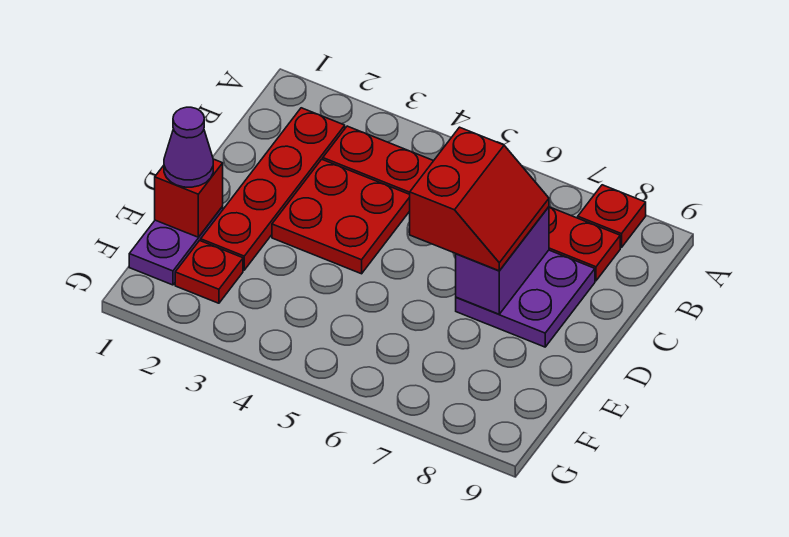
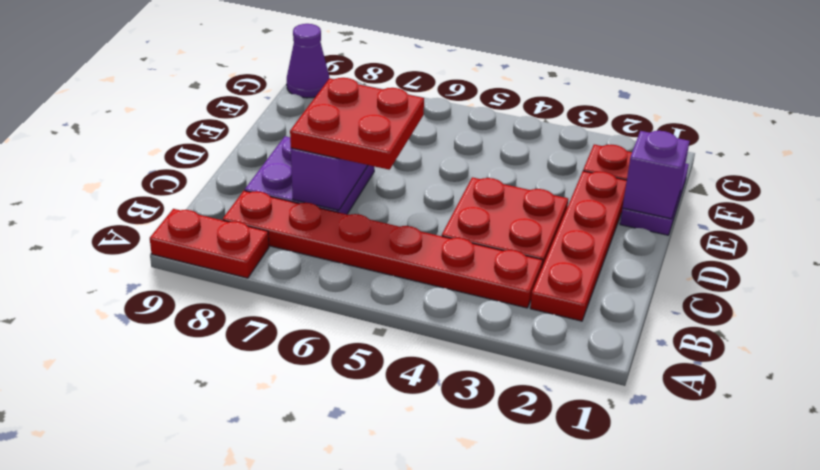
red 1x1 plate [578,185,646,248] -> red 1x2 plate [150,209,269,278]
red 2x2 slope [410,127,549,271] -> red 2x2 plate [290,78,424,170]
red 1x1 brick [155,159,223,237] -> purple 1x1 brick [623,131,690,219]
purple 1x1 cone [164,107,213,187] -> purple 1x1 cone moved to [287,24,329,98]

